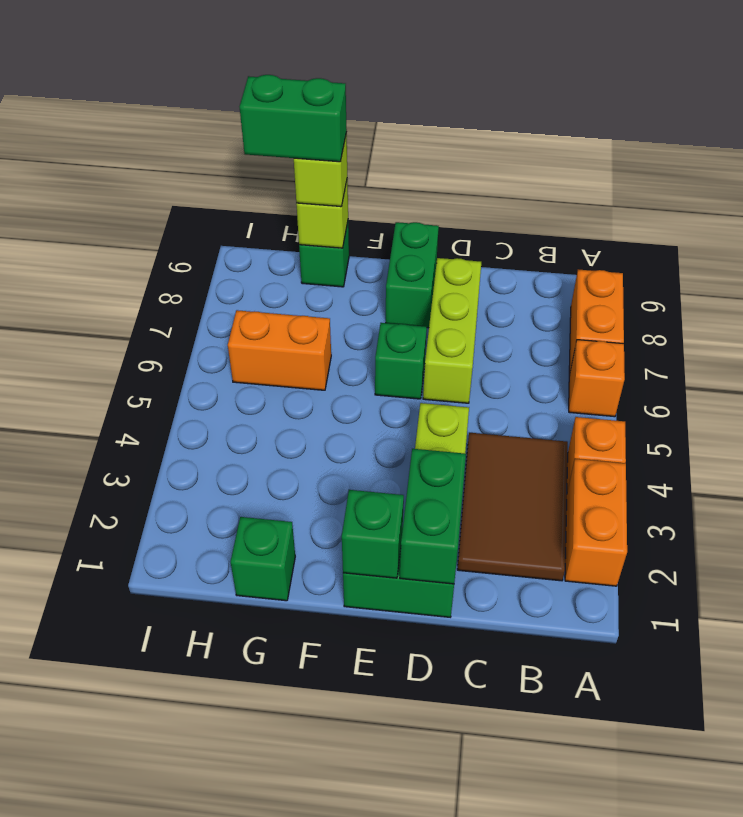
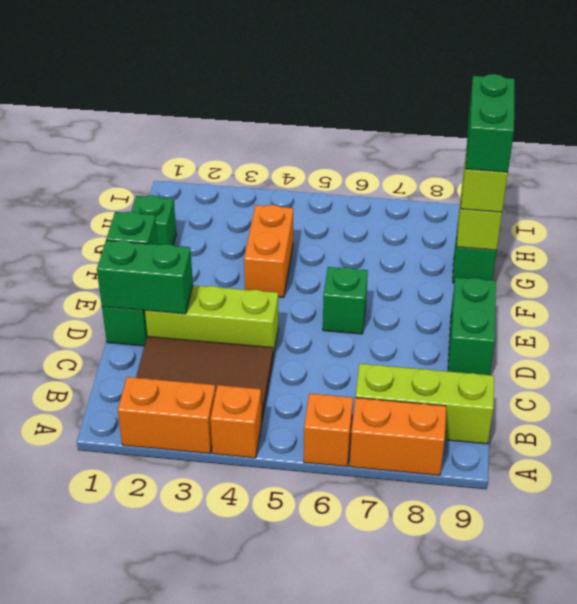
lime 1x3 brick [423,258,481,403] -> lime 1x3 brick moved to [355,364,494,444]
green 1x2 brick [386,222,439,328] -> green 1x2 brick turned to [448,277,496,375]
orange 1x2 brick [228,310,331,390] -> orange 1x2 brick moved to [244,205,293,297]

